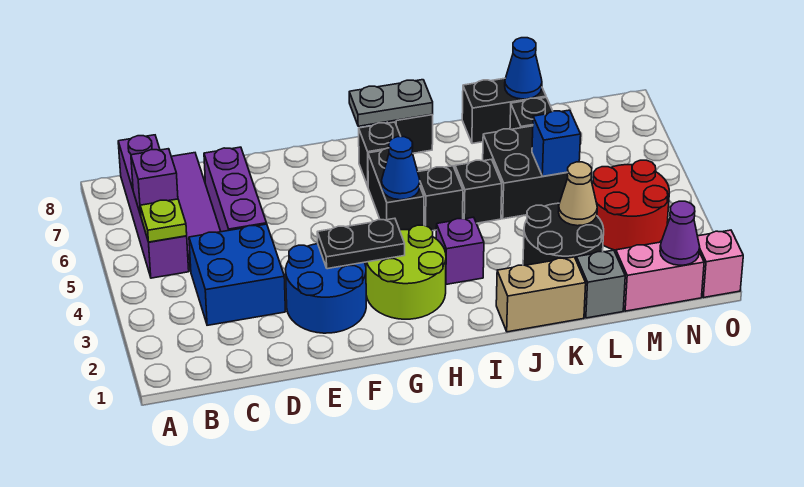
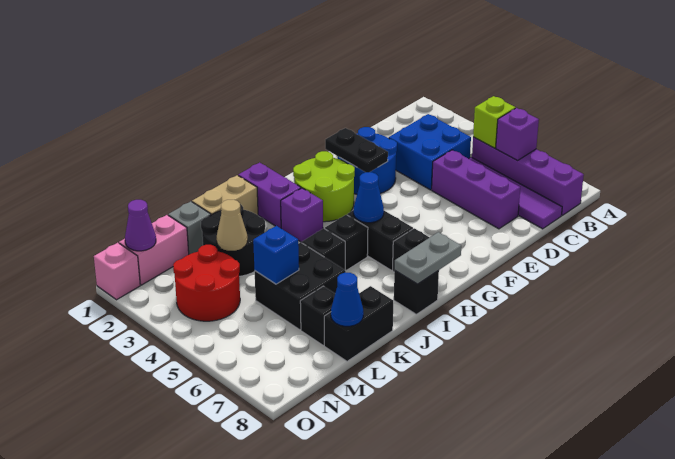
lime 1x1 plate [140,199,187,242] -> lime 1x1 brick [473,96,515,148]
black 1x2 plate [317,218,405,269] -> black 1x2 plate turned to [325,128,388,172]
none -> purple 1x2 brick [238,162,301,228]

